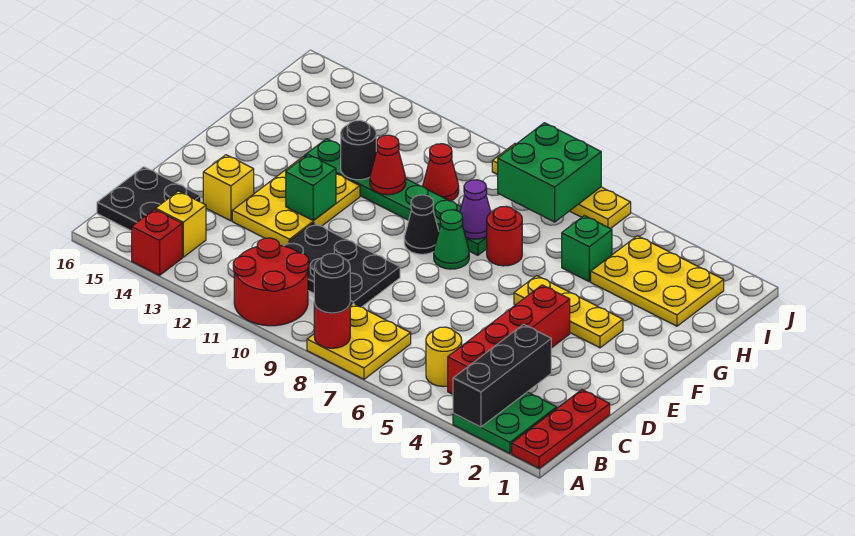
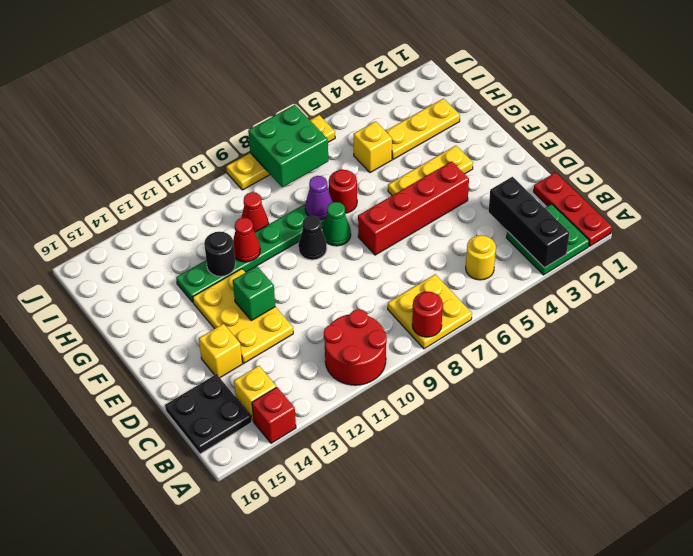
black 1x1 round brick [314,254,350,313] -> none
red 1x4 brick [448,285,570,394] -> red 1x4 brick turned to [358,161,469,255]
black 2x3 plate [284,223,400,307] -> none
yellow 2x3 plate [591,236,724,326] -> yellow 1x3 plate [386,98,460,159]
green 1x1 brick [562,216,612,282] -> yellow 1x1 brick [354,121,392,173]

